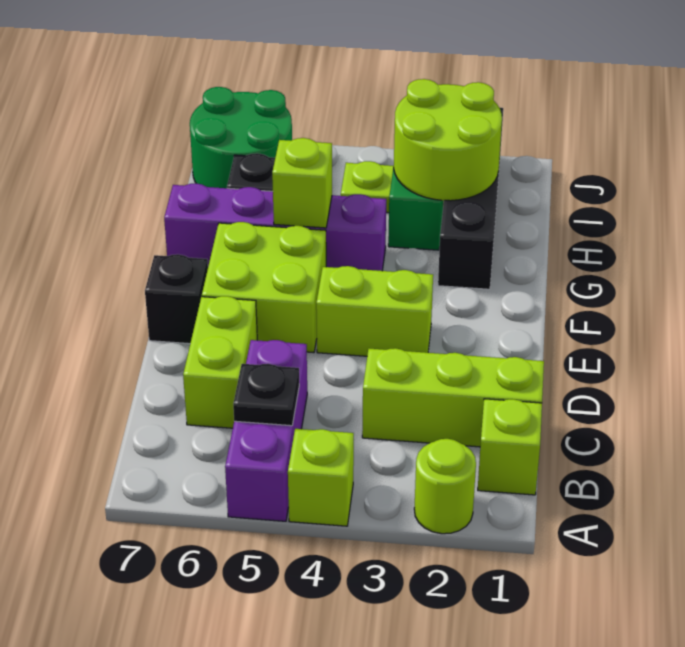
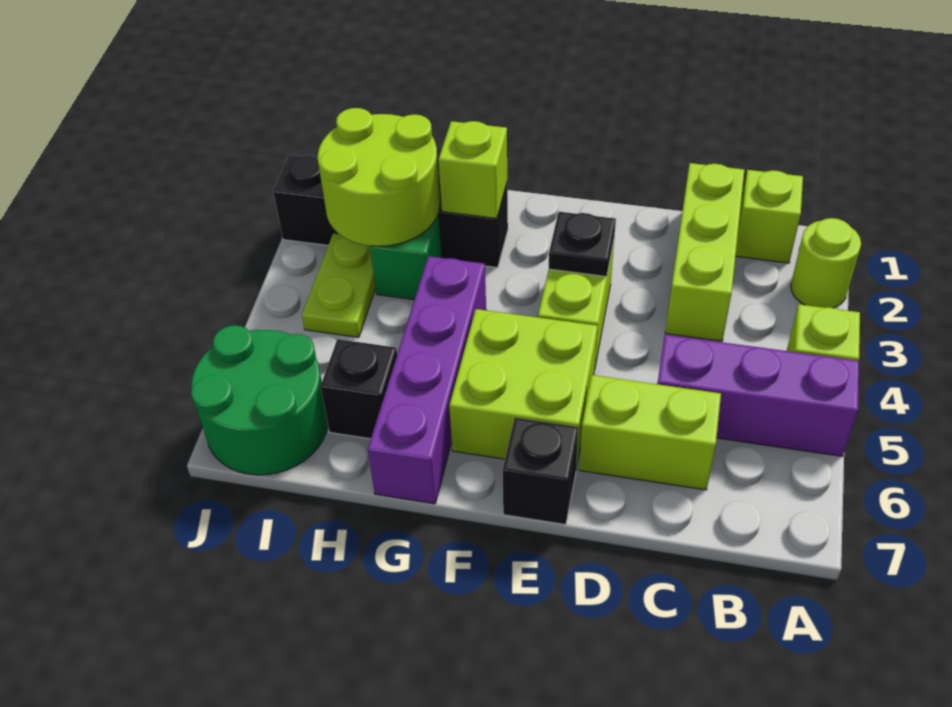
black 1x1 plate [233,364,299,426] -> black 1x1 plate moved to [549,212,616,277]
lime 1x1 brick [272,138,332,228] -> lime 1x1 brick moved to [439,121,507,219]

